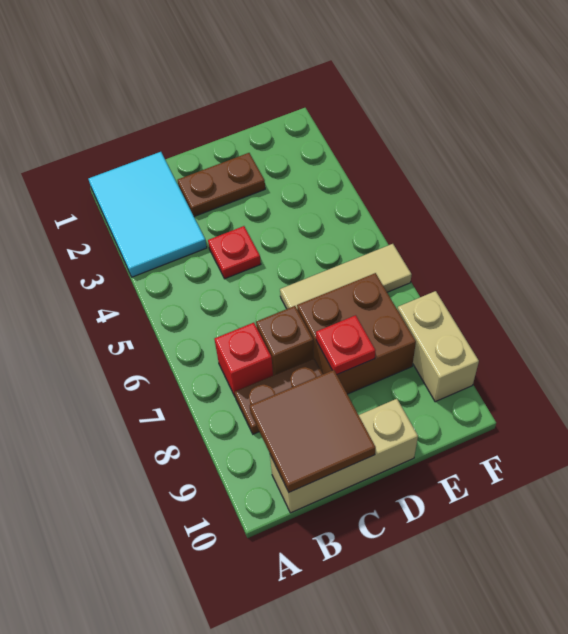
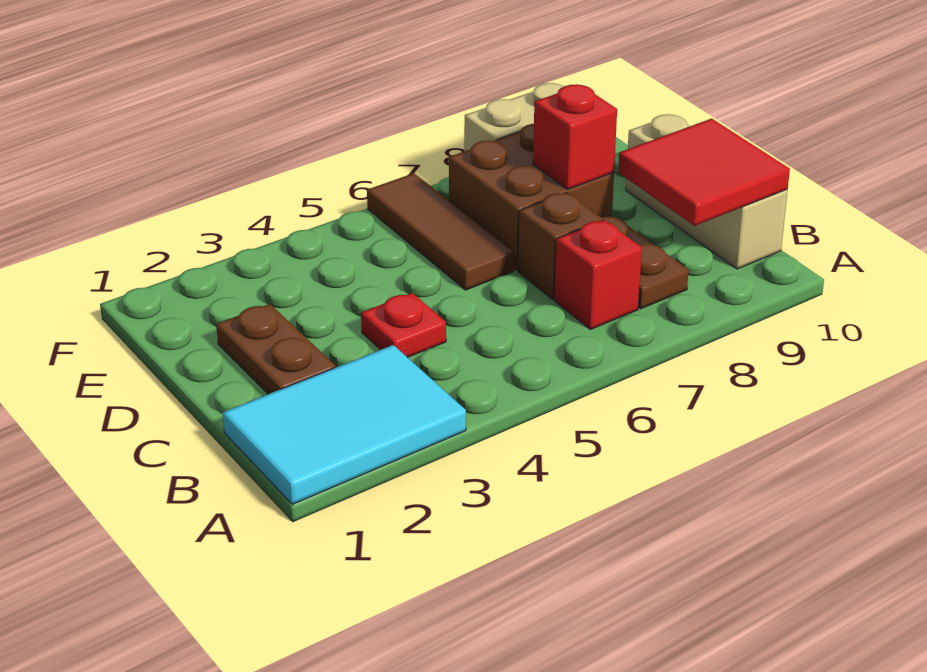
brown 2x2 tile [250,370,376,492] -> red 2x2 tile [618,118,790,226]
tan 1x3 tile [280,244,412,309] -> brown 1x3 tile [367,173,514,290]
red 1x1 plate [316,315,376,374] -> red 1x1 brick [533,84,617,189]

